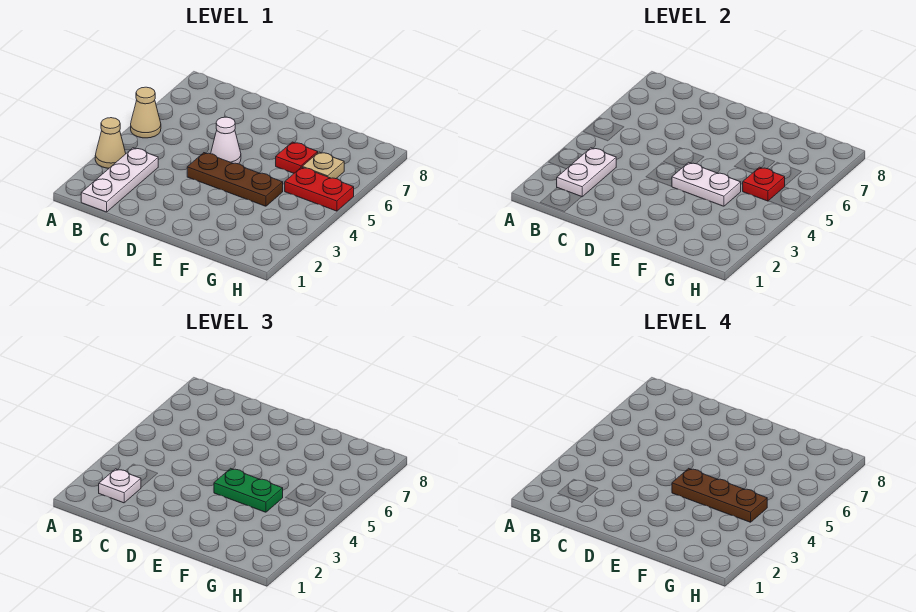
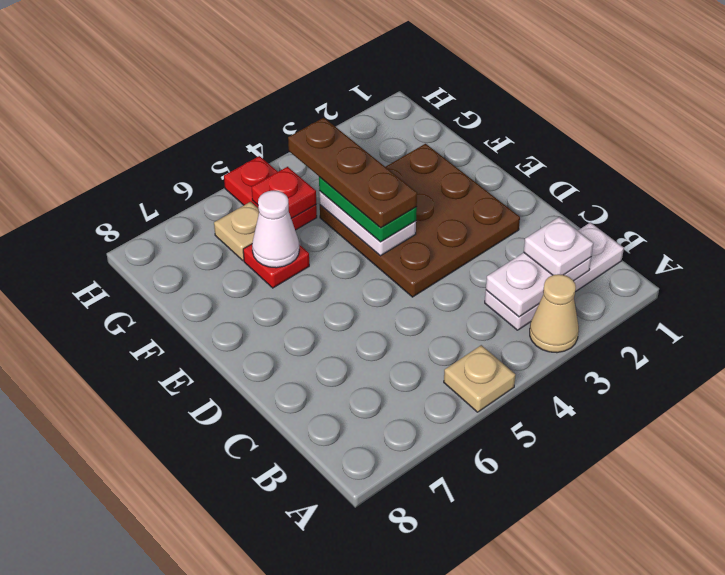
tan 1x1 cone [131,87,161,138] -> tan 1x1 plate [444,345,515,412]
brown 1x3 plate [187,153,283,206] -> brown 3x3 plate [320,144,520,297]
white 1x1 cone [211,117,241,164] -> white 1x1 cone moved to [252,190,299,268]

